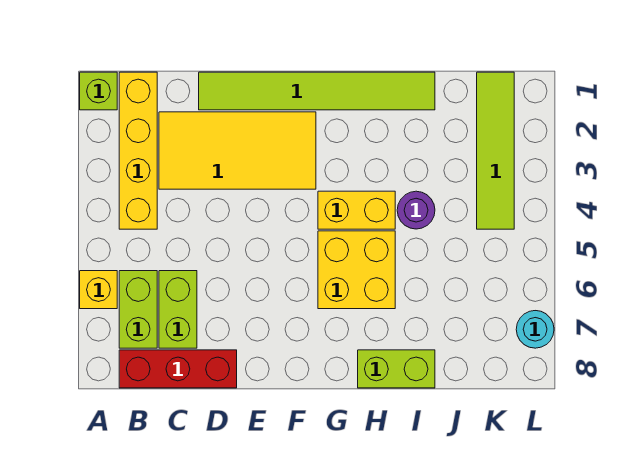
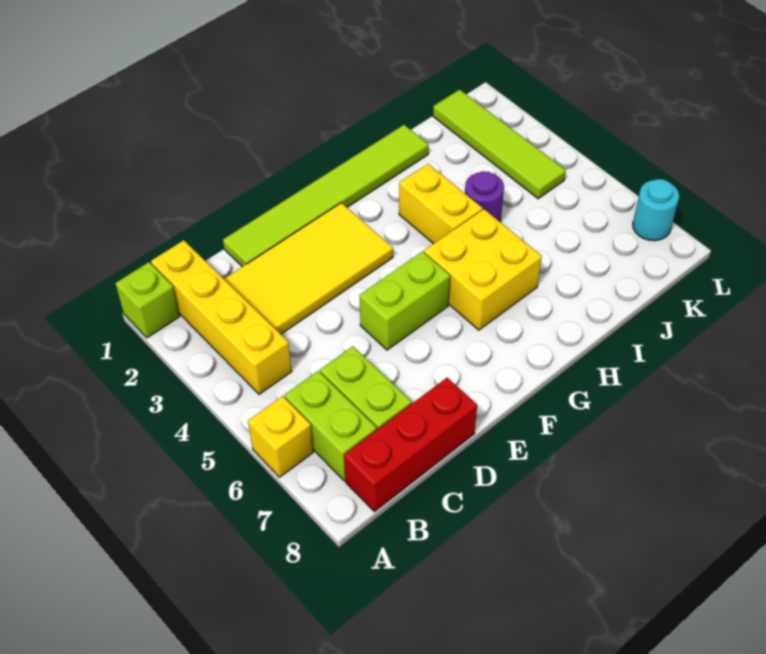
yellow 1x2 brick [318,191,395,229] -> yellow 1x2 brick turned to [399,164,483,244]
lime 1x2 brick [358,350,435,388] -> lime 1x2 brick moved to [359,252,450,350]

